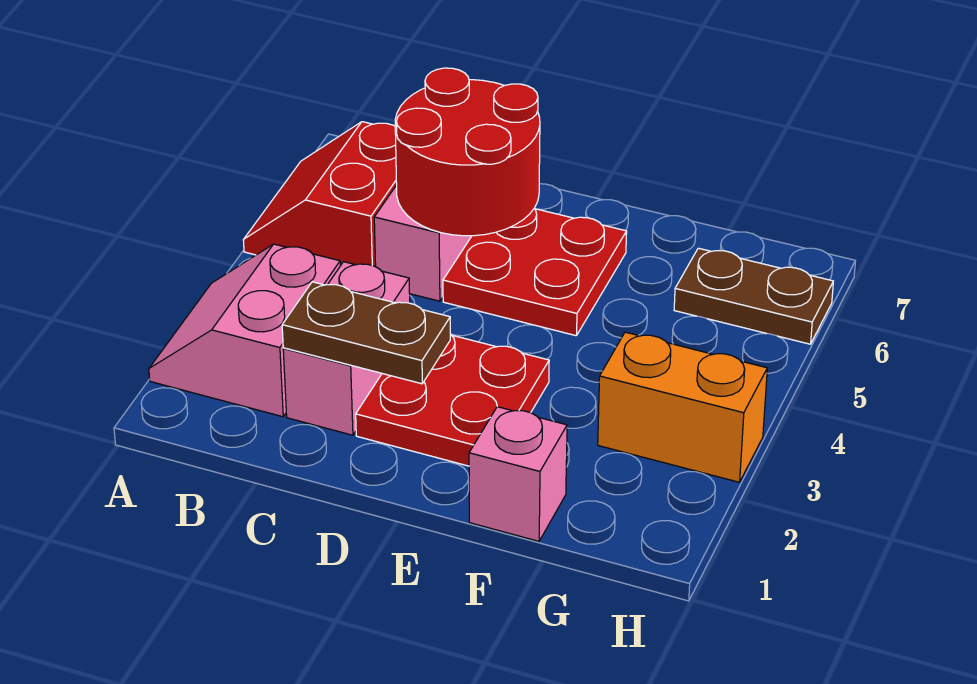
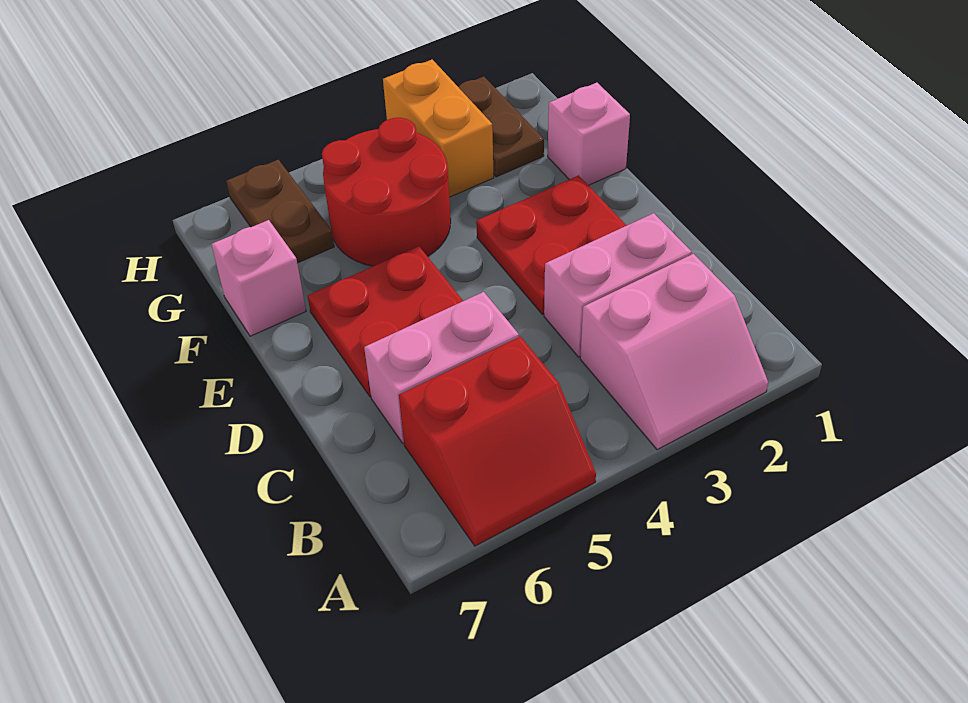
brown 1x2 plate [282,282,450,384] -> brown 1x2 plate moved to [459,77,544,177]
red 2x2 round brick [395,68,540,236] -> red 2x2 round brick moved to [322,118,451,266]
none -> pink 1x1 brick [211,220,306,336]

